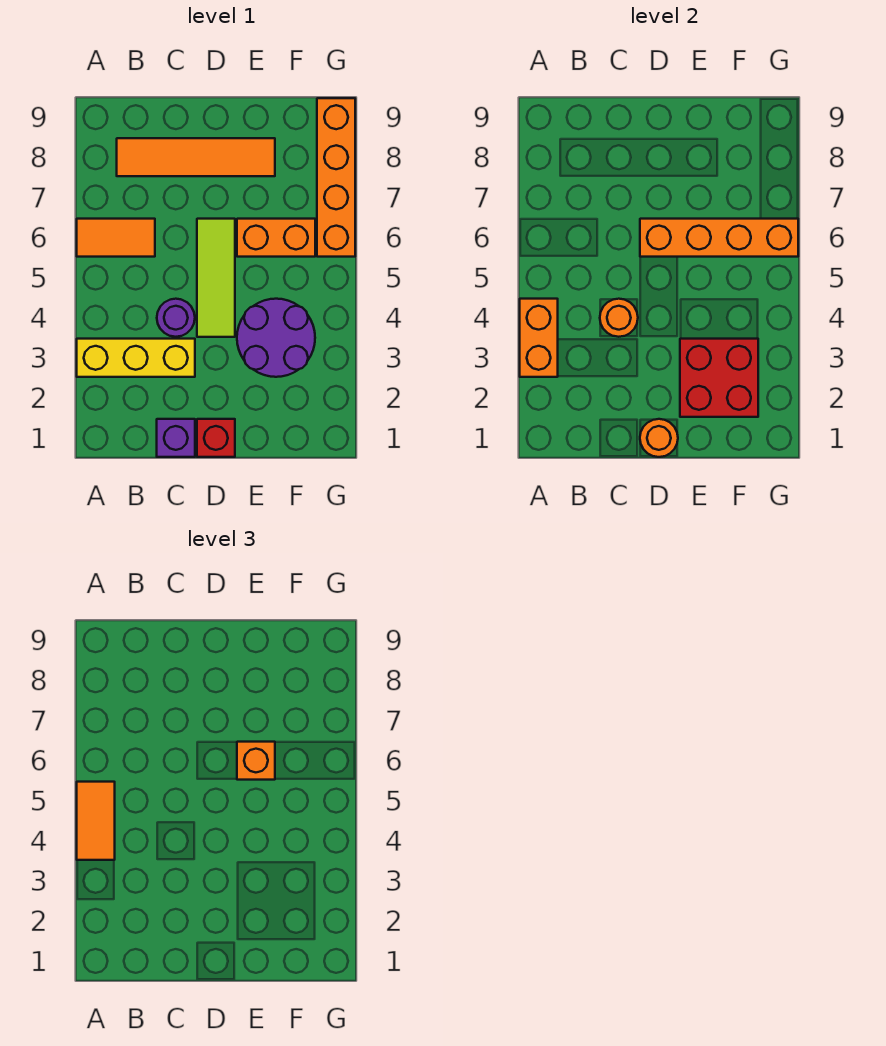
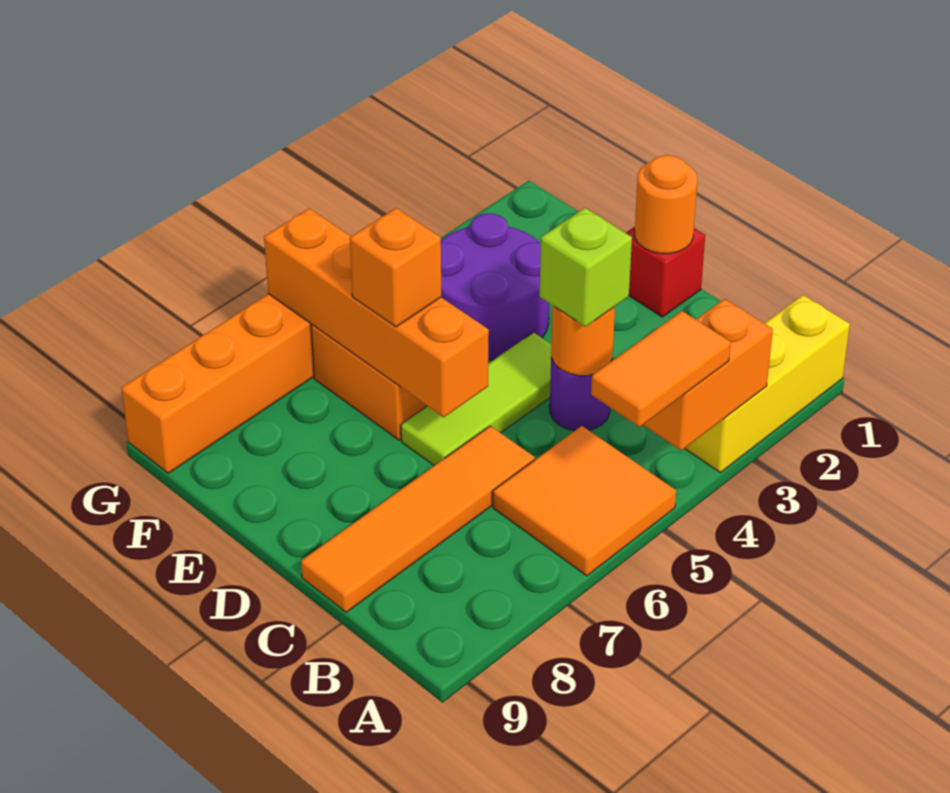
yellow 1x3 brick [77,339,195,377] -> yellow 1x3 brick turned to [685,295,850,473]
orange 1x2 tile [77,219,155,257] -> orange 2x2 tile [493,426,676,576]
orange 1x4 tile [117,138,275,176] -> orange 1x4 tile turned to [301,426,535,612]
purple 1x1 brick [157,419,195,457] -> none
none -> lime 1x1 brick [540,208,632,327]
red 2x2 brick [680,339,758,417] -> none

